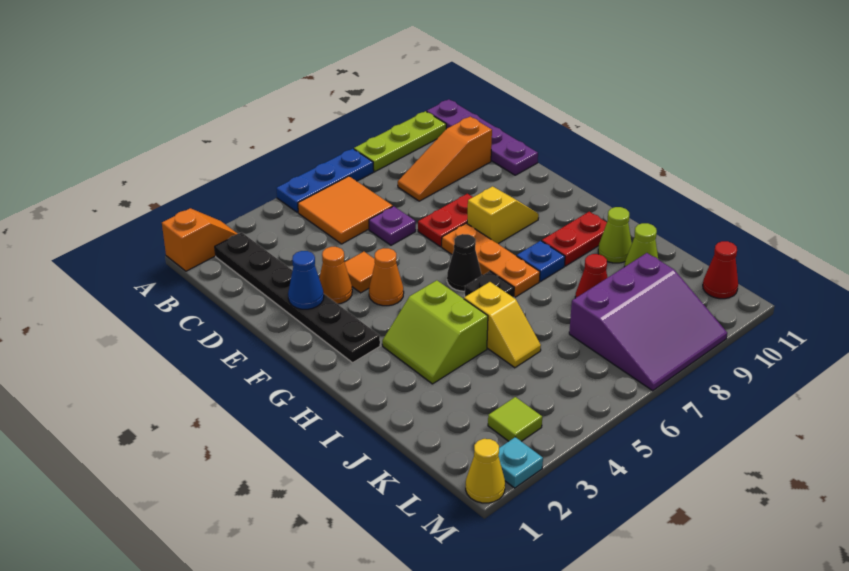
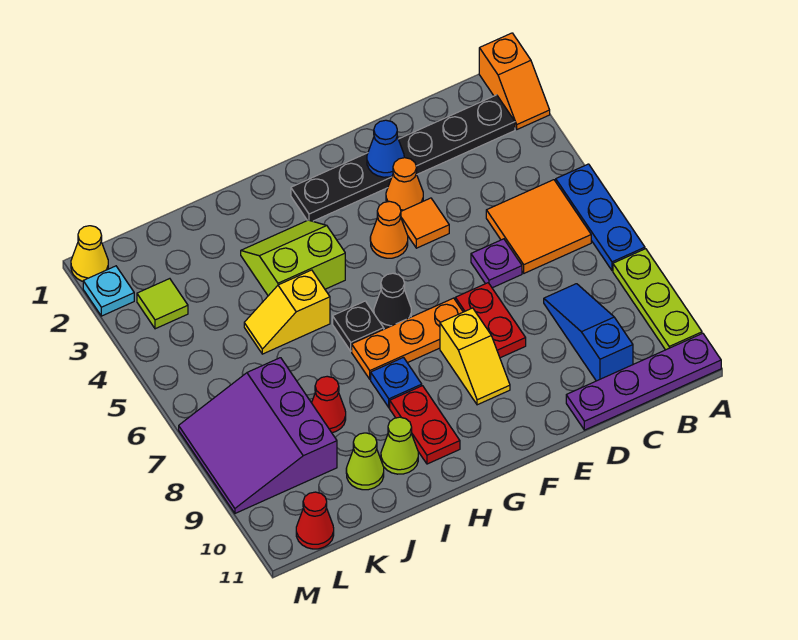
orange 1x3 slope [398,117,492,201] -> blue 1x3 slope [544,284,633,381]

